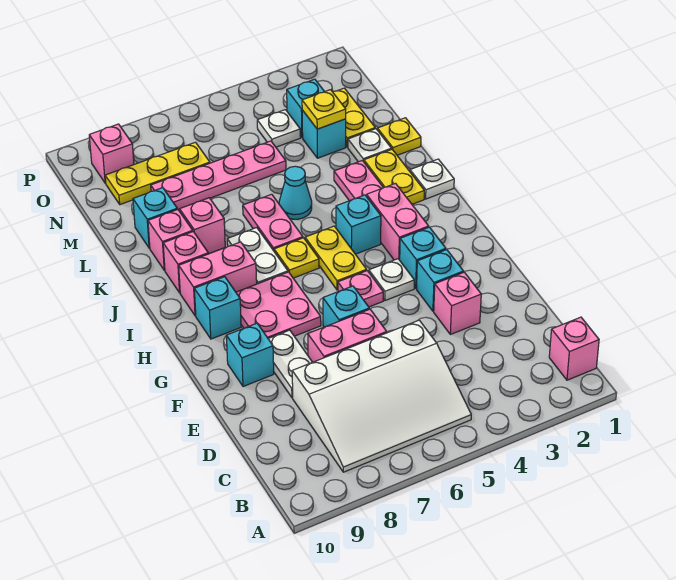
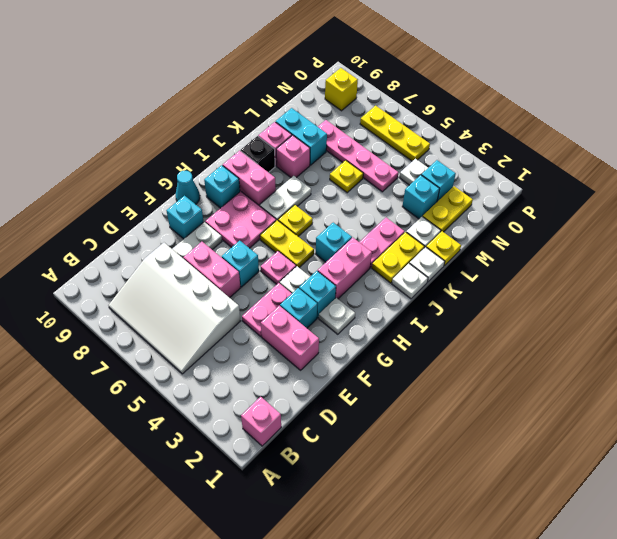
pink 1x1 brick [434,272,481,334] -> pink 1x2 brick [261,306,319,370]
none -> white 1x1 plate [319,298,355,334]
yellow 1x2 plate [305,226,367,290] -> yellow 1x2 plate turned to [260,220,314,268]
pink 1x2 plate [243,194,303,251] -> pink 1x2 plate moved to [242,283,292,336]
pink 1x1 brick [163,232,208,293] -> black 1x1 brick [241,136,275,173]
none -> white 1x1 plate [409,247,445,282]
cyan 1x1 cone [279,166,312,219] -> cyan 1x1 cone moved to [176,171,200,204]
cyan 1x1 brick [133,188,177,248] -> cyan 1x2 brick [276,108,327,165]
yellow 1x1 plate [302,90,346,129] -> yellow 1x1 plate moved to [330,160,363,193]
yellow 1x3 plate [105,142,210,205] -> yellow 1x3 plate moved to [360,106,430,161]
pink 1x1 brick [89,124,134,183] -> yellow 1x1 brick [325,68,358,111]

